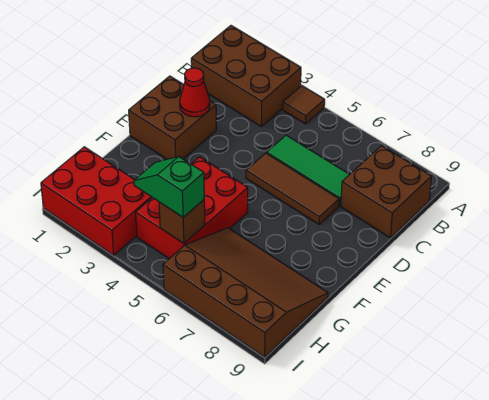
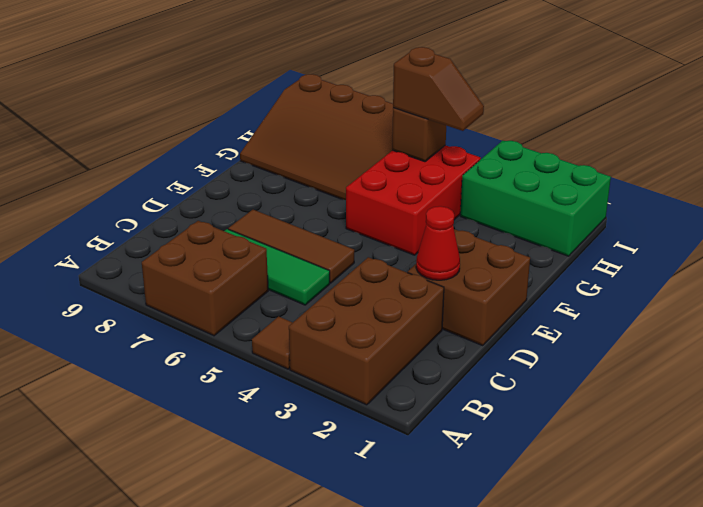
brown 2x3 brick [191,26,301,127] -> brown 2x3 brick turned to [289,257,444,405]
brown 2x2 brick [341,146,431,238] -> brown 2x2 brick moved to [142,221,268,336]
red 2x3 brick [41,147,152,255] -> green 2x3 brick [460,141,611,256]
green 1x2 slope [134,157,204,217] -> brown 1x2 slope [393,47,484,131]

